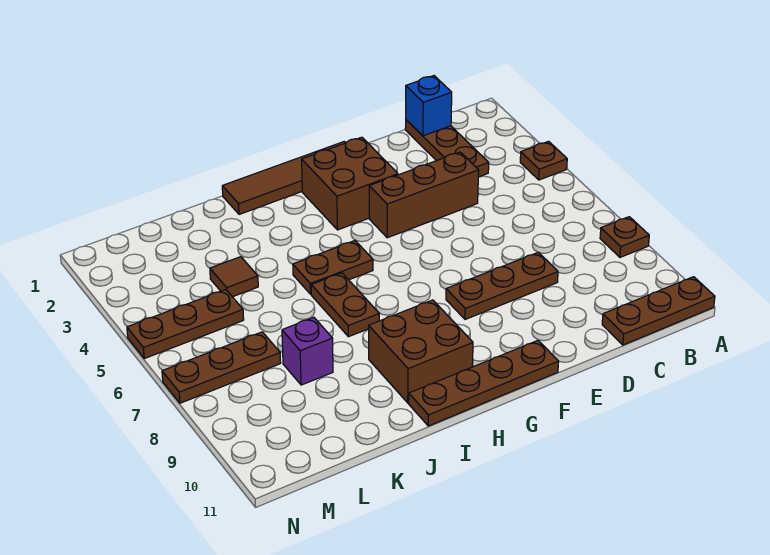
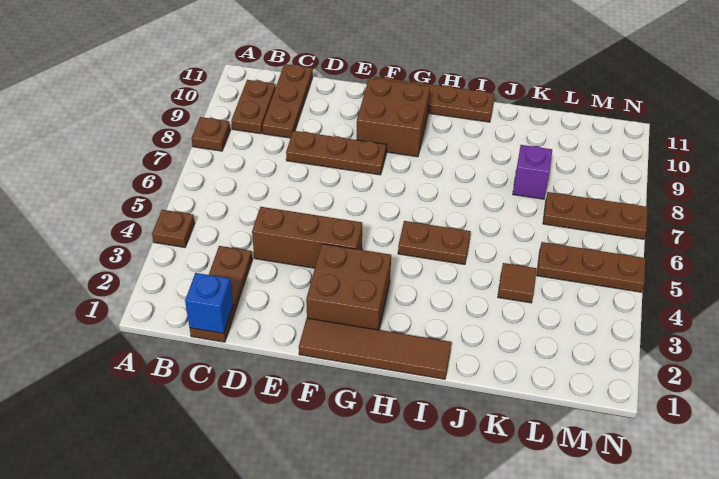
brown 1x3 plate [602,277,715,345] -> brown 1x3 plate turned to [262,64,313,138]
brown 2x2 brick [369,300,473,403] -> brown 2x2 brick moved to [357,78,430,157]
brown 1x2 plate [311,273,379,337] -> brown 1x2 plate moved to [231,80,276,134]

